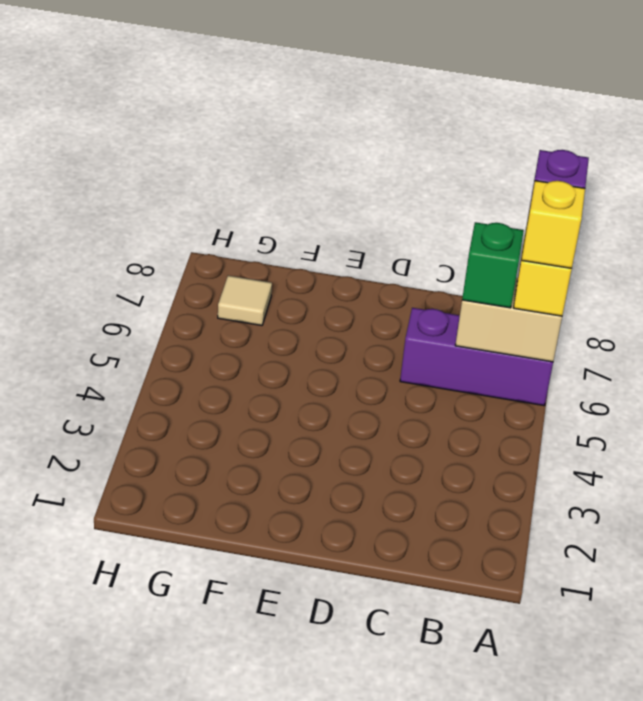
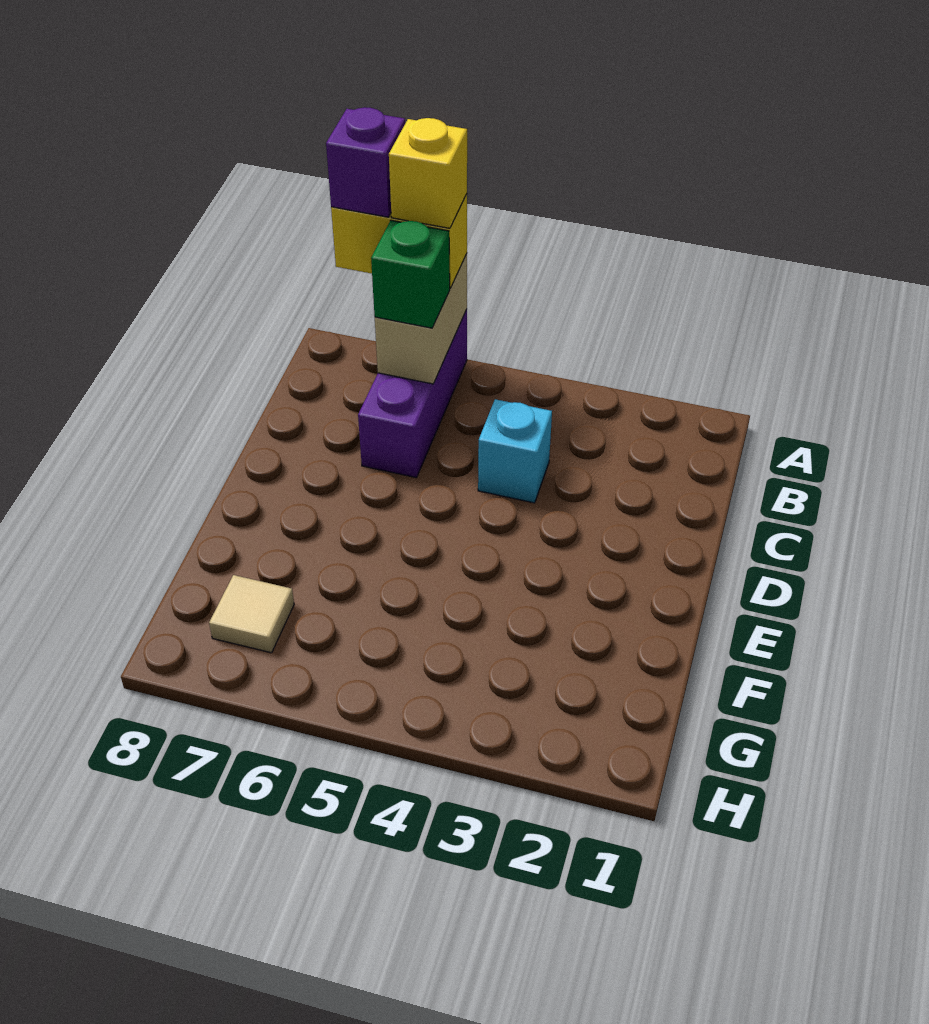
none -> cyan 1x1 brick [478,399,552,503]

